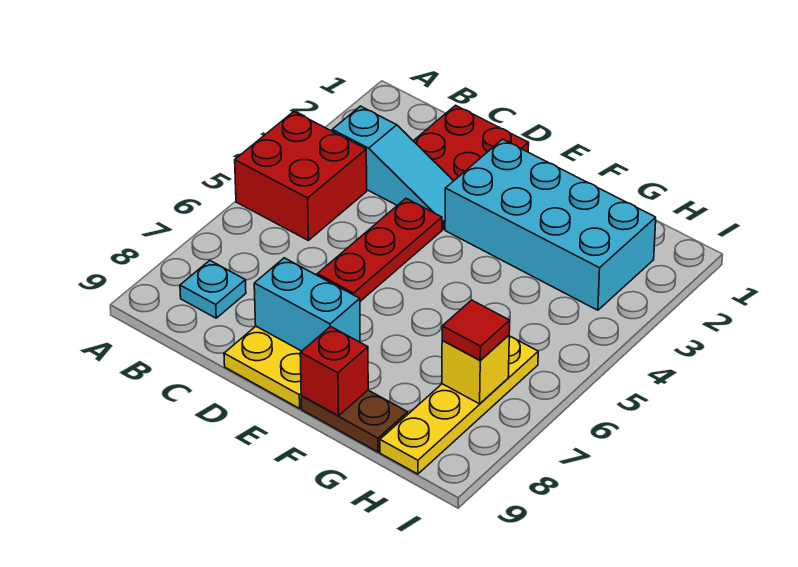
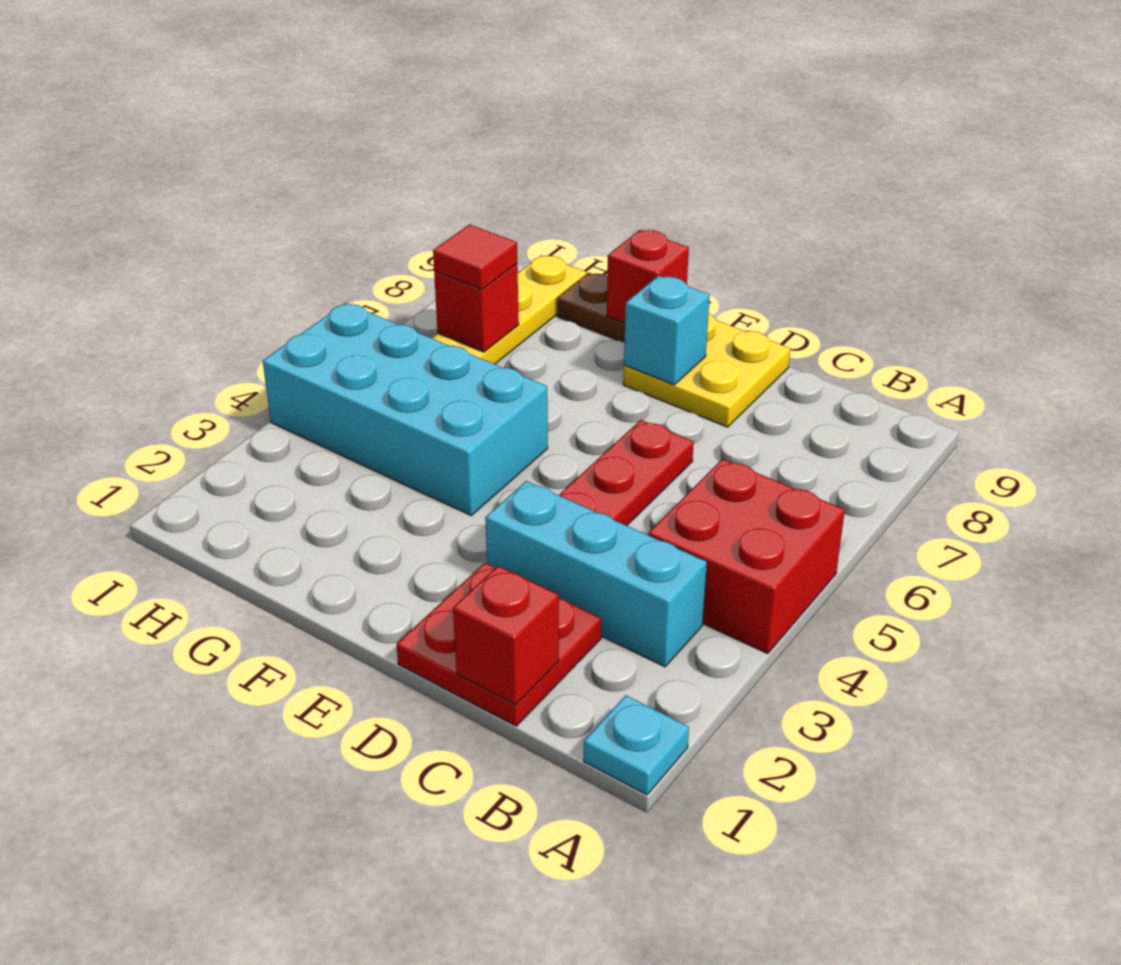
cyan 1x3 slope [332,106,453,229] -> cyan 1x3 brick [485,481,707,667]
cyan 1x1 plate [180,260,246,318] -> cyan 1x1 plate moved to [584,695,689,795]
none -> red 1x1 brick [453,566,559,705]
cyan 1x2 brick [254,258,360,351] -> cyan 1x1 brick [624,276,710,385]
cyan 2x4 brick [445,139,656,310] -> cyan 2x4 brick moved to [263,303,548,515]
yellow 1x1 brick [442,335,509,404] -> red 1x1 brick [434,264,519,352]

